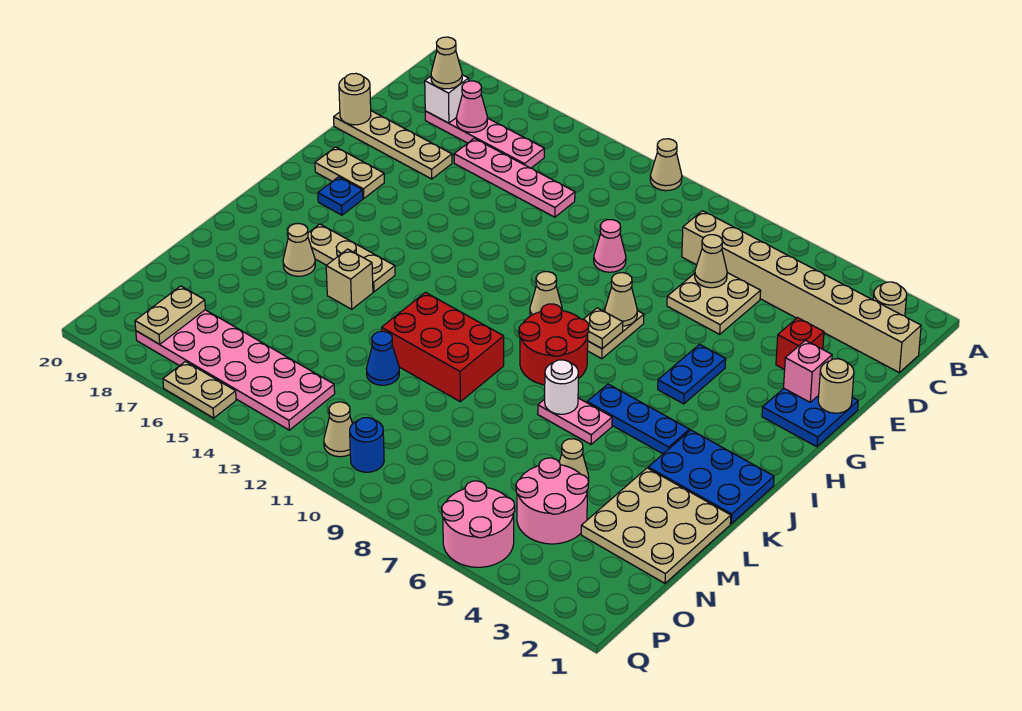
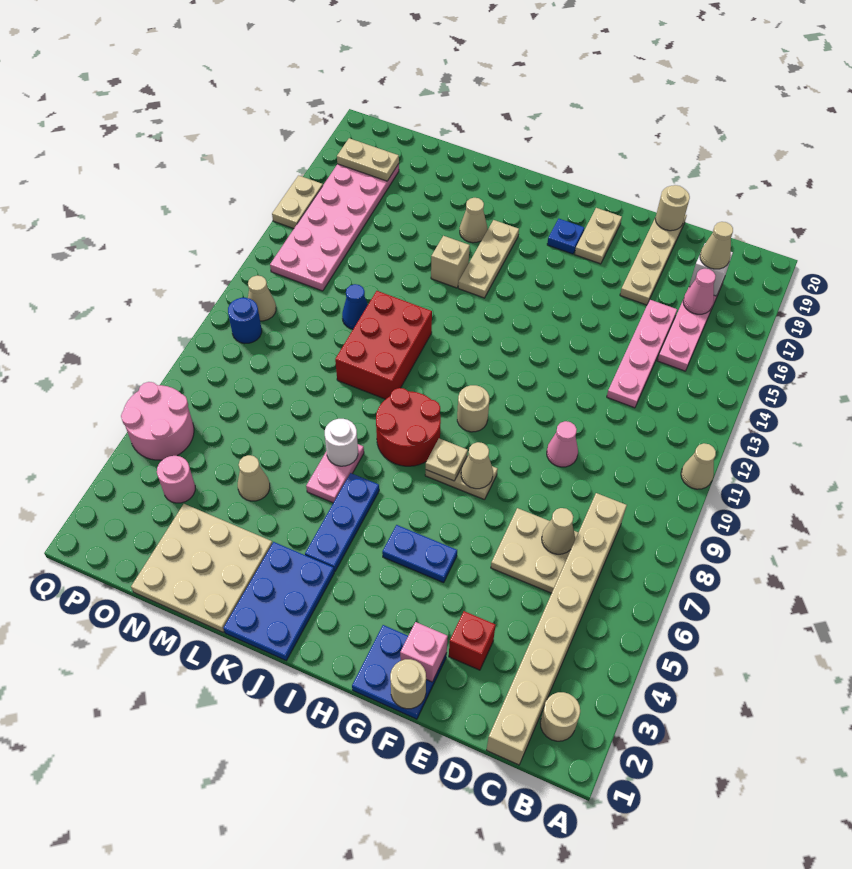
tan 1x1 cone [530,272,562,316] -> tan 1x1 round brick [457,385,489,432]
pink 2x2 round brick [516,458,588,544] -> pink 1x1 round brick [157,456,195,503]

